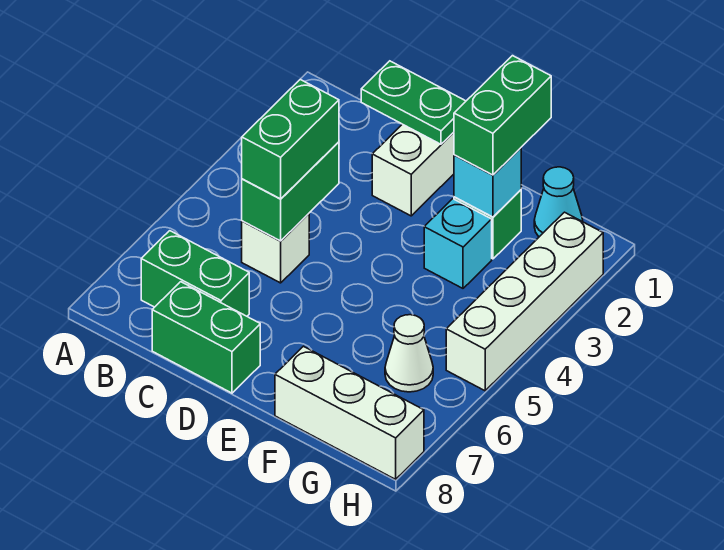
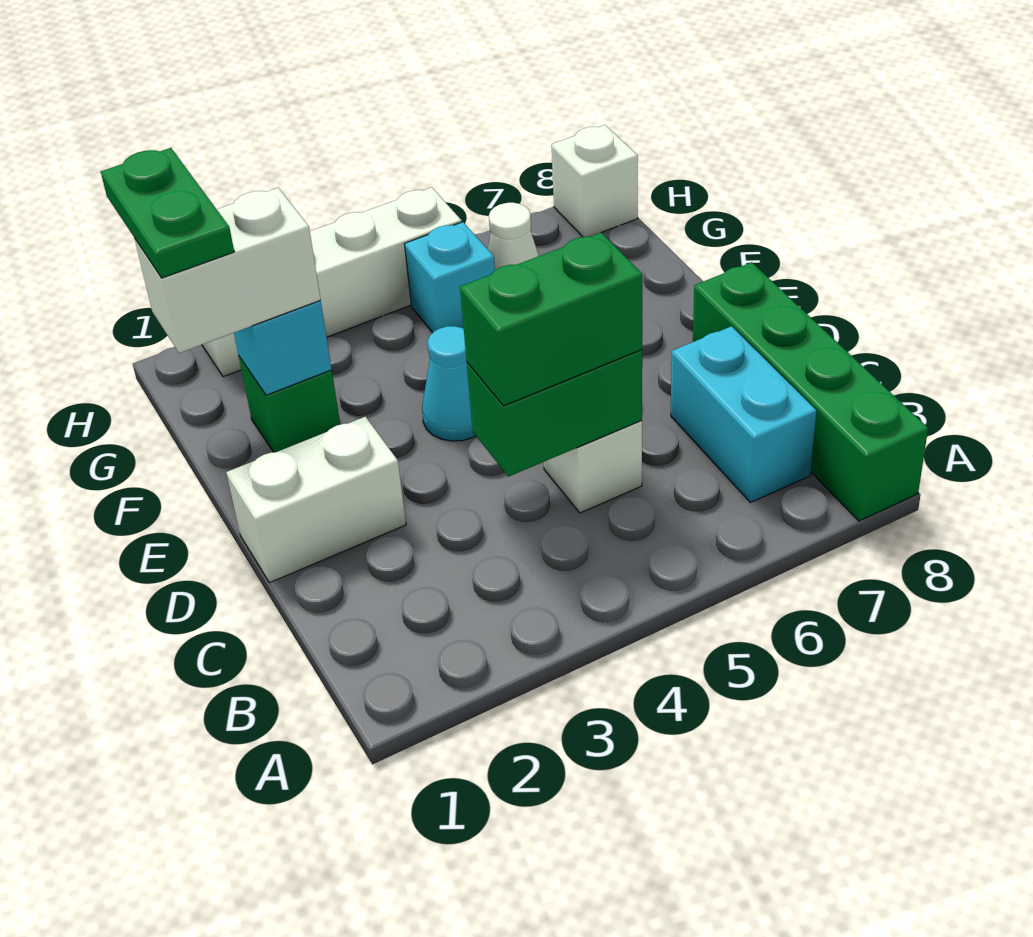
green 1x2 brick [141,231,249,316] -> cyan 1x2 brick [671,326,817,503]
green 1x2 plate [361,61,466,144] -> green 1x2 plate moved to [101,148,234,278]
green 1x2 brick [152,282,260,393] -> green 1x4 brick [693,262,928,521]
green 1x2 brick [454,56,551,175] -> white 1x2 brick [134,188,321,353]
cyan 1x1 brick [424,199,492,288] -> cyan 1x1 brick moved to [405,222,495,333]
white 1x3 brick [275,346,424,479] -> white 1x1 brick [552,125,638,237]
cyan 1x1 cone [534,167,583,237] -> cyan 1x1 cone moved to [422,326,476,441]

